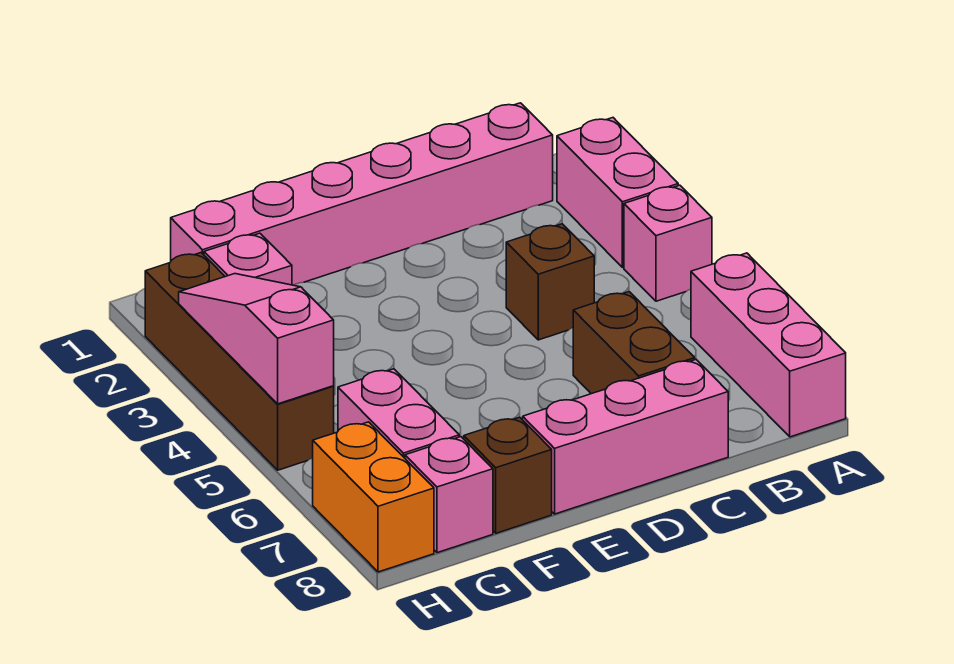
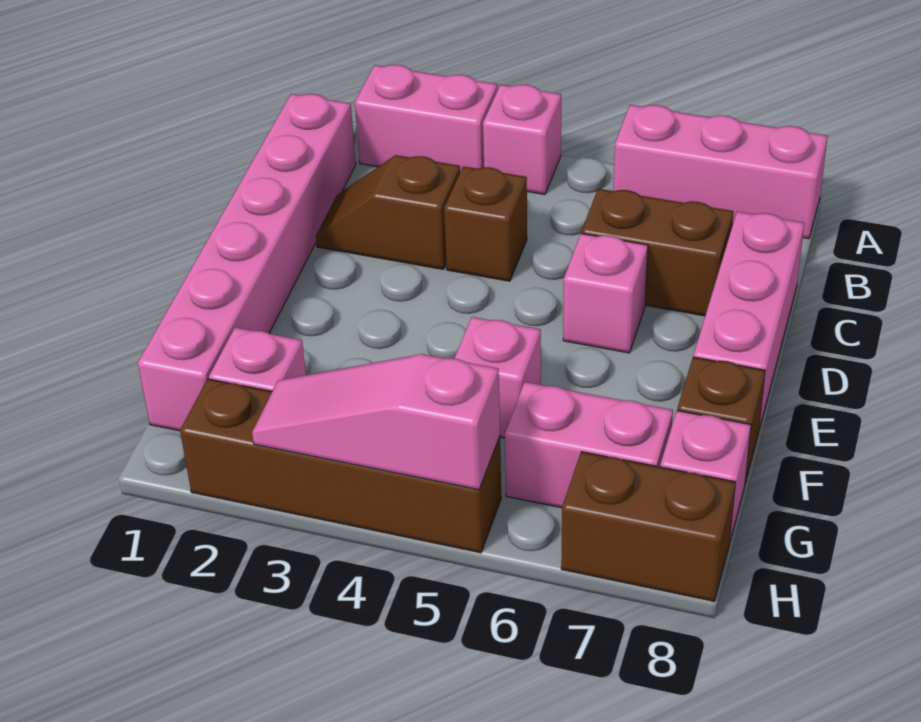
none -> brown 1x2 slope [316,155,460,269]
none -> pink 1x1 brick [563,233,648,353]
none -> pink 1x1 brick [454,317,541,438]
orange 1x2 brick [313,422,434,572] -> brown 1x2 brick [561,452,736,601]

